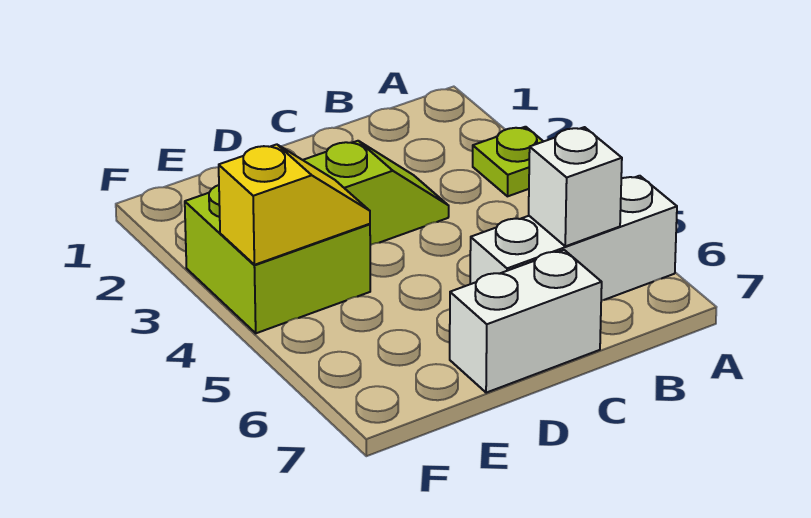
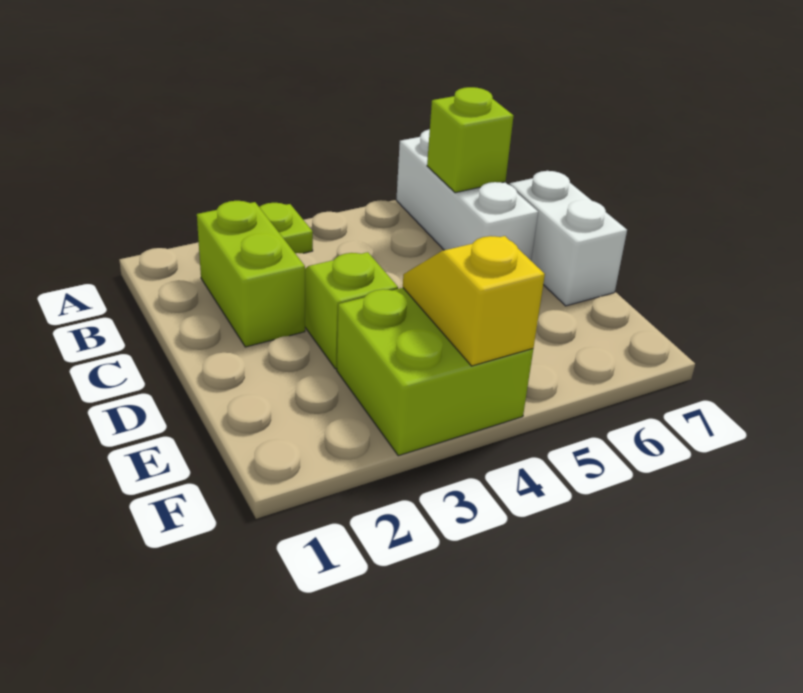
none -> lime 1x2 brick [197,201,305,347]
white 1x1 brick [529,127,622,246] -> lime 1x1 brick [427,87,514,193]

